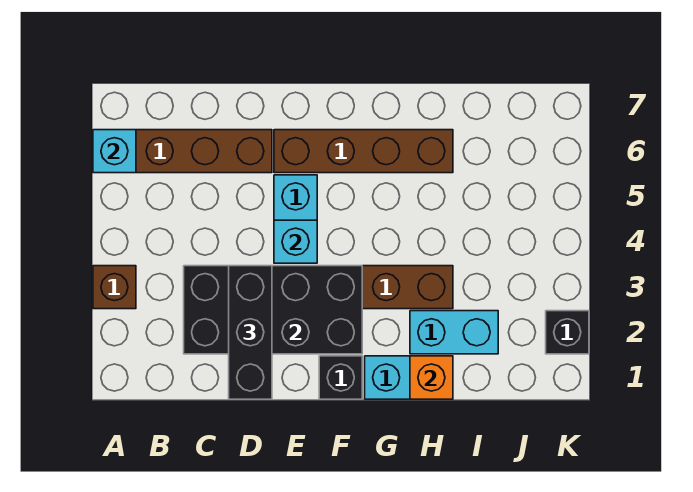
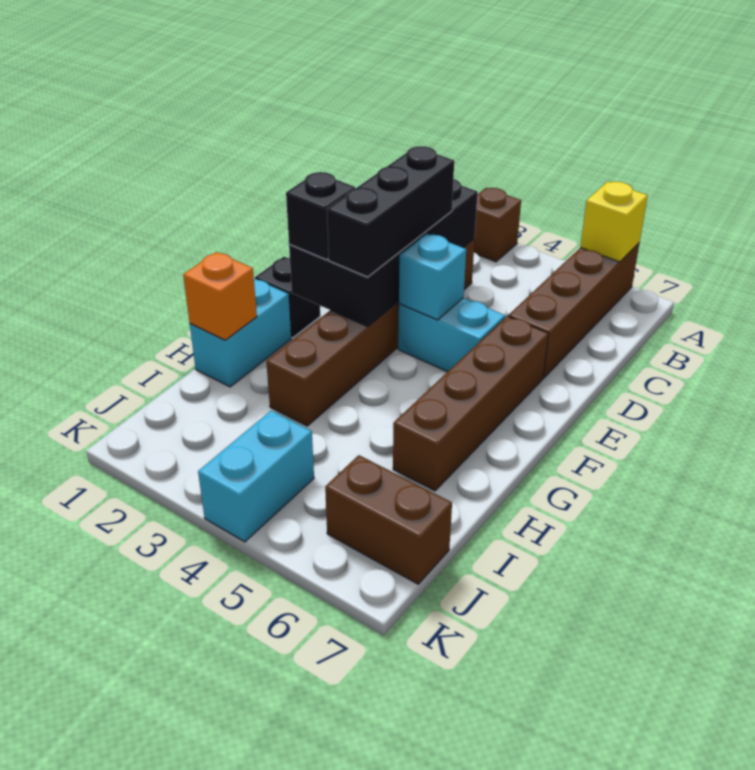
cyan 1x1 brick [93,130,136,173] -> yellow 1x1 brick [580,182,648,262]
black 1x3 brick [229,266,272,399] -> black 1x3 brick turned to [327,146,454,277]
cyan 1x2 brick [410,311,498,354] -> cyan 1x2 brick moved to [198,411,314,542]
none -> brown 1x2 brick [325,455,452,584]
black 1x1 brick [546,311,589,354] -> black 1x1 brick moved to [286,172,355,260]

